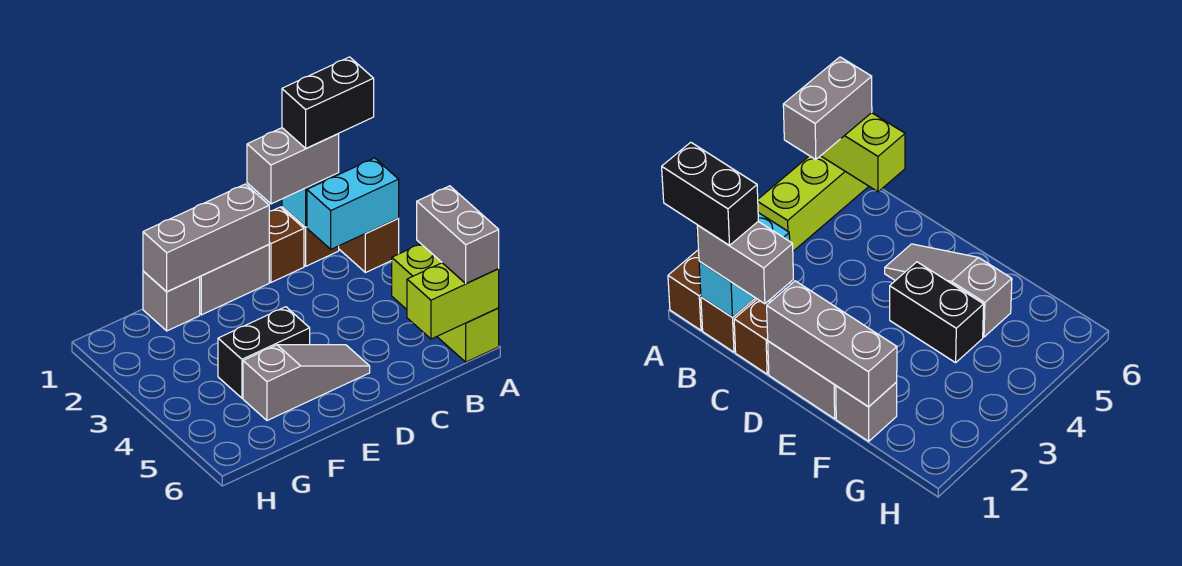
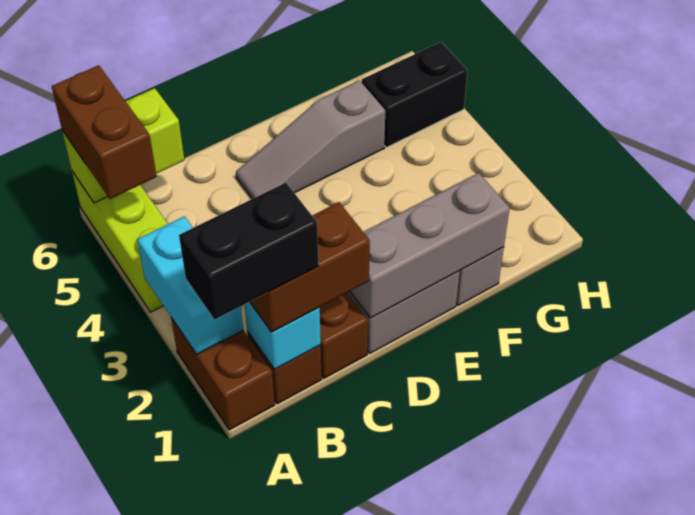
cyan 1x2 brick [307,158,399,249] -> cyan 1x2 brick turned to [137,216,243,354]
grey 1x2 brick [417,186,499,284] -> brown 1x2 brick [52,65,157,199]
grey 1x2 brick [247,128,339,204] -> brown 1x2 brick [250,202,370,332]
black 1x2 brick [218,307,310,398] -> black 1x2 brick moved to [362,42,468,147]

